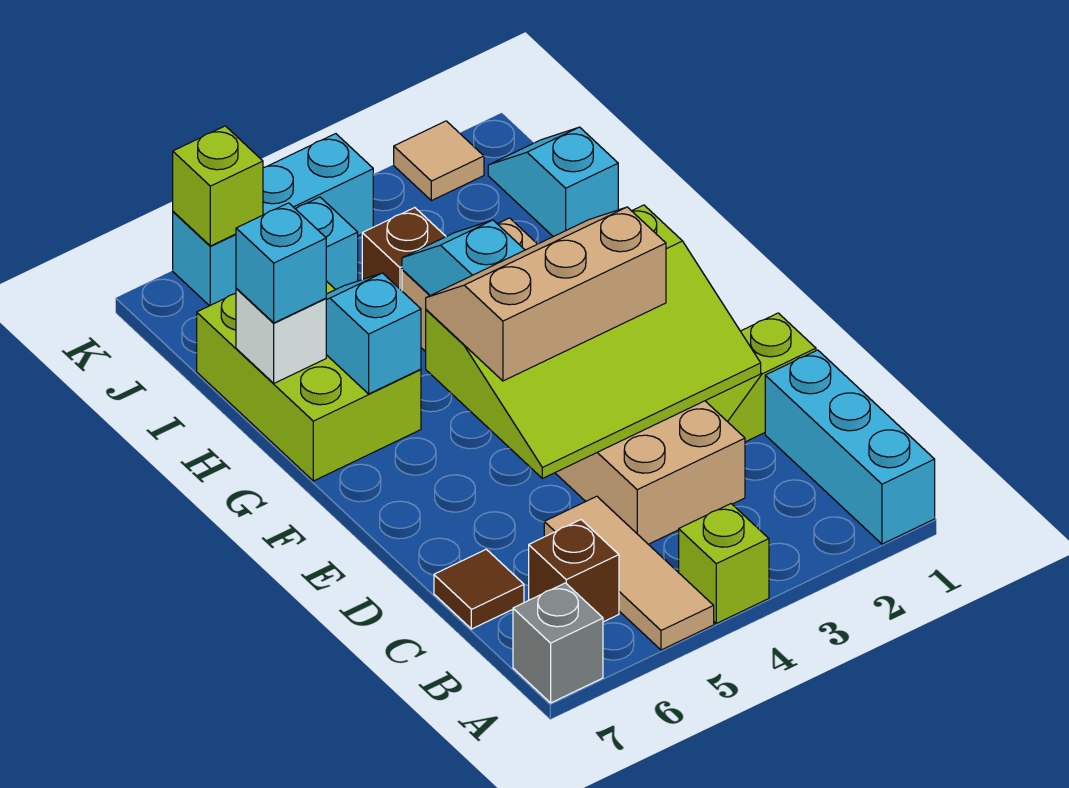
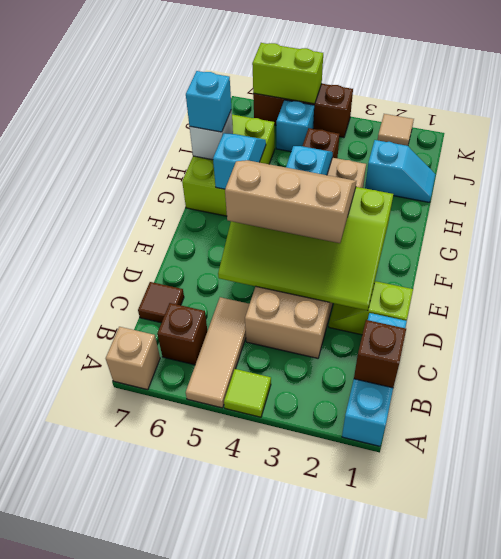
lime 1x1 brick [679,504,769,623] -> lime 1x1 tile [224,369,271,417]
grey 1x1 brick [513,583,603,703] -> tan 1x1 brick [106,327,160,390]
none -> brown 1x1 brick [354,320,406,388]
cyan 1x2 slope [488,127,618,237] -> cyan 1x2 slope turned to [365,140,436,202]
cyan 1x3 brick [173,134,373,306] -> brown 1x3 brick [253,84,353,138]
lime 1x1 brick [173,126,263,246] -> lime 1x2 brick [252,43,323,104]

